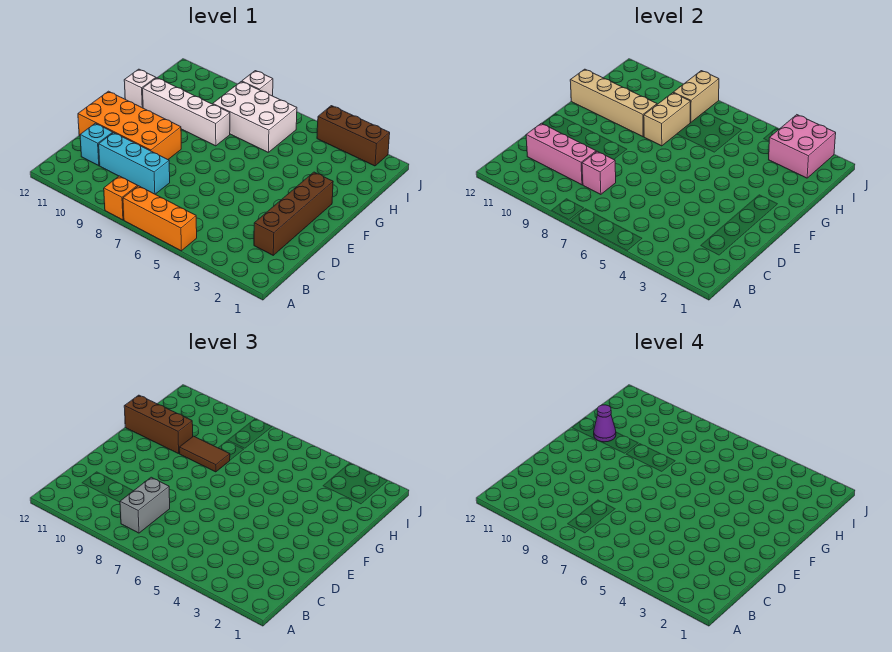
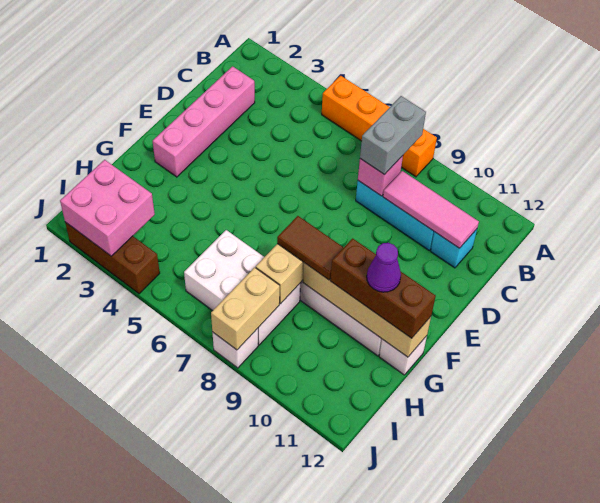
brown 1x4 brick [254,172,333,255] -> pink 1x4 brick [153,66,255,177]
pink 1x3 brick [526,123,596,185] -> pink 1x3 tile [383,171,479,248]
orange 2x4 brick [78,91,181,159] -> none

